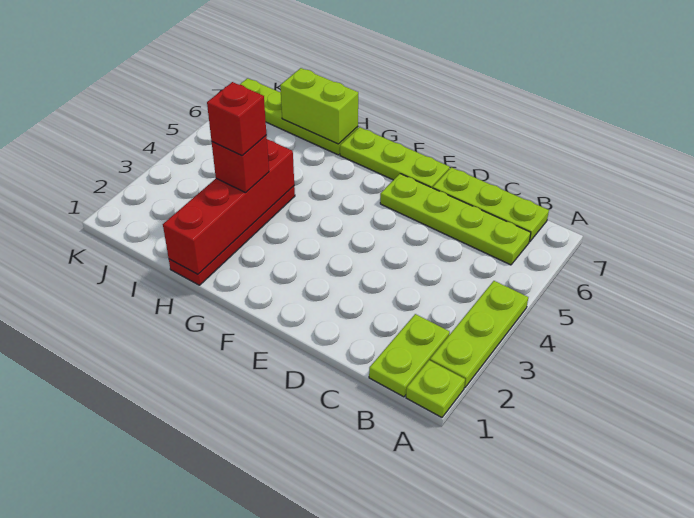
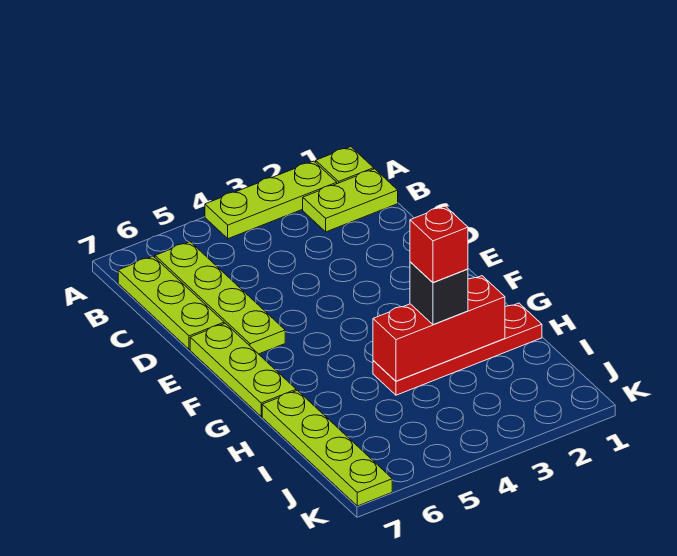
red 1x4 brick [163,139,294,274] -> red 1x3 brick [373,276,505,381]
red 1x1 brick [212,136,269,193] -> black 1x1 brick [410,262,468,325]
lime 1x2 brick [280,68,358,144] -> none

